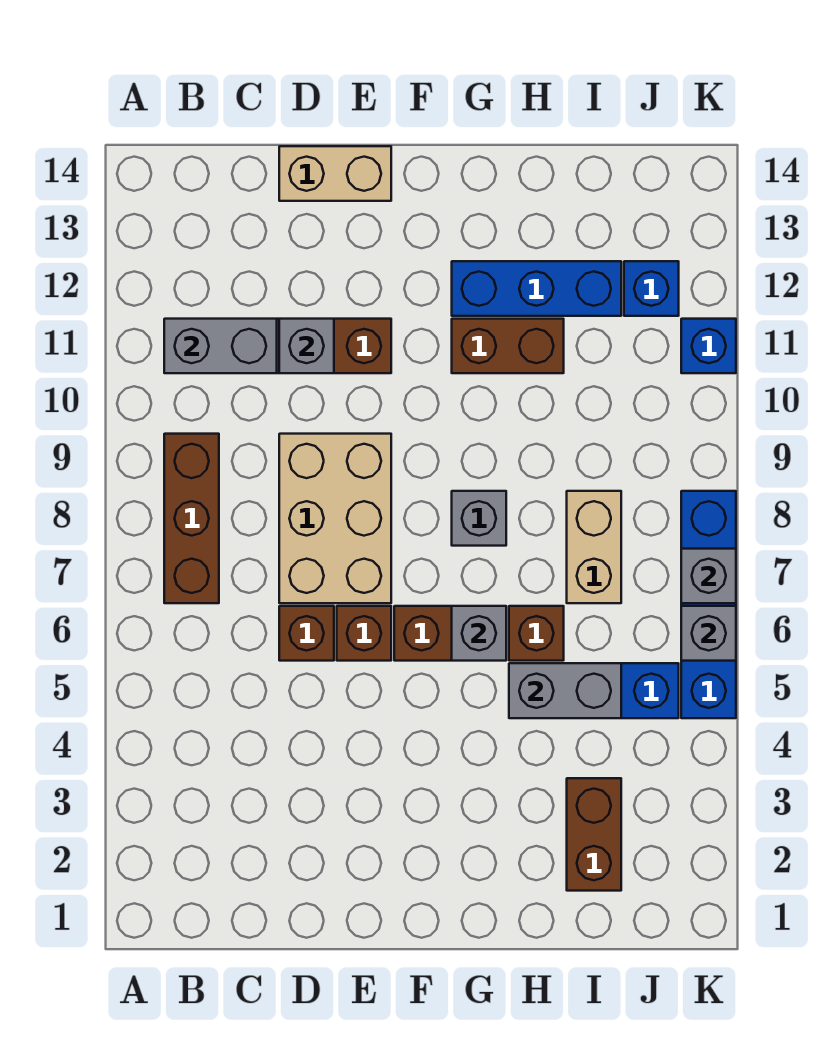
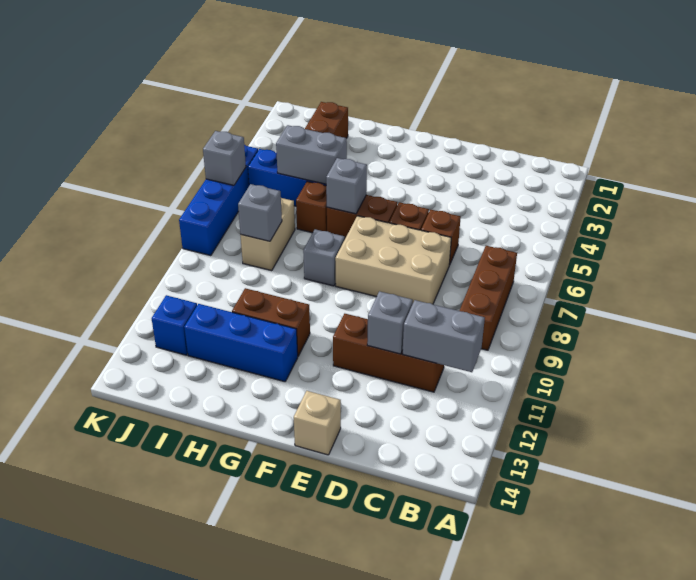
tan 2x3 brick [279,434,391,603] -> tan 2x3 brick turned to [335,216,451,304]
tan 1x2 brick [279,146,391,201] -> tan 1x1 brick [294,391,341,455]
grey 1x1 brick [681,549,736,603] -> grey 1x1 brick moved to [238,184,282,241]
blue 1x1 brick [681,319,736,373] -> none

